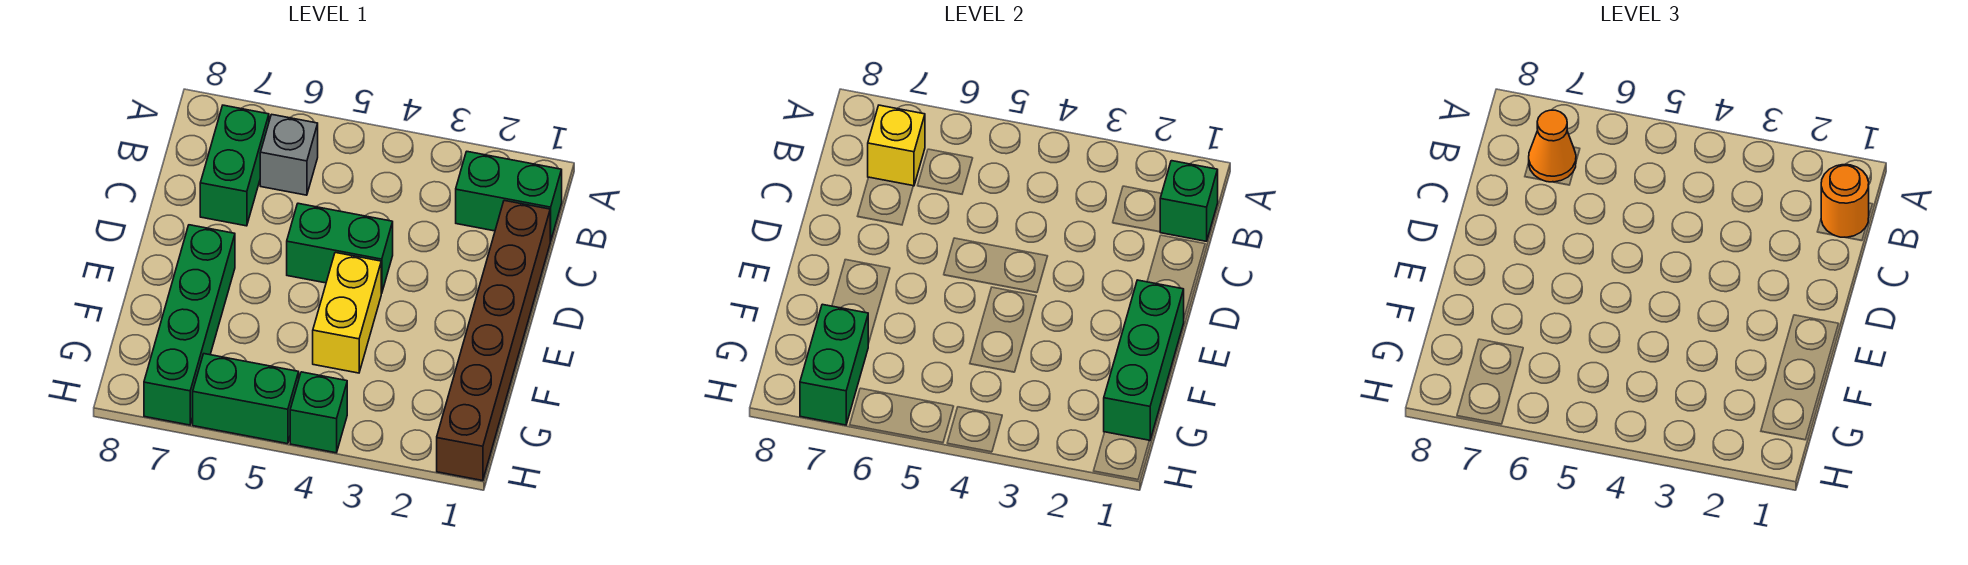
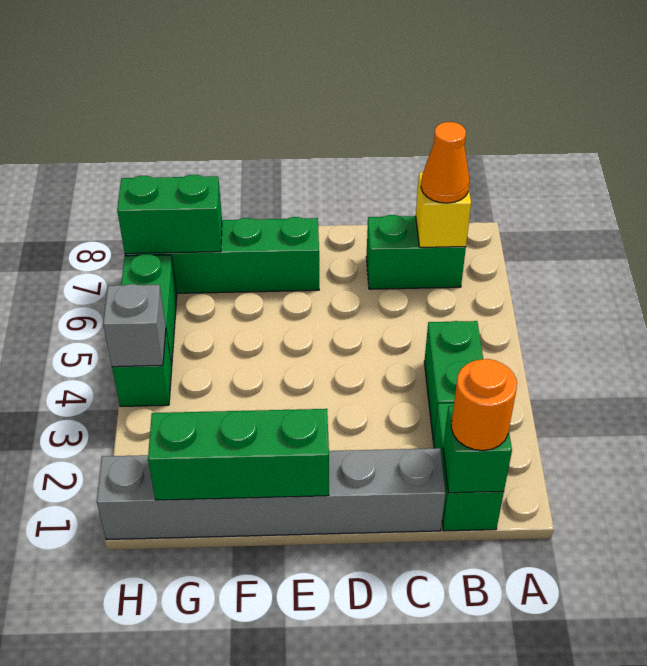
grey 1x1 brick [260,114,318,195] -> grey 1x1 brick moved to [103,284,166,367]
brown 1x6 brick [437,201,550,481] -> grey 1x6 brick [97,448,446,540]
green 1x2 brick [287,203,393,293] -> green 1x2 brick moved to [424,321,483,440]
yellow 1x2 brick [313,252,381,373] -> none

